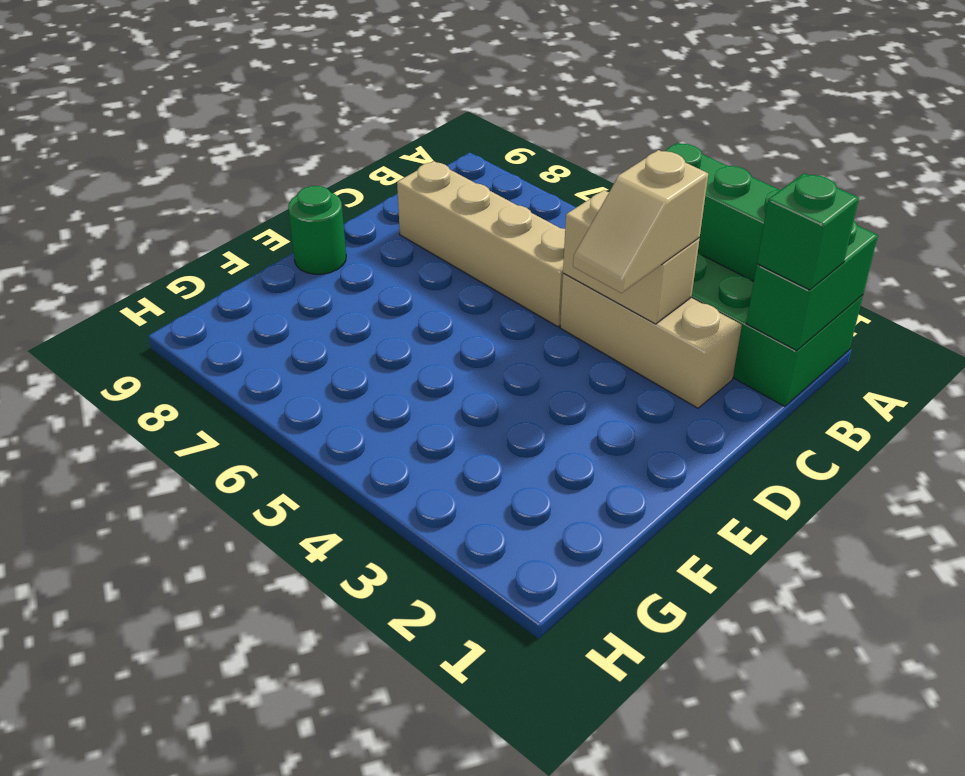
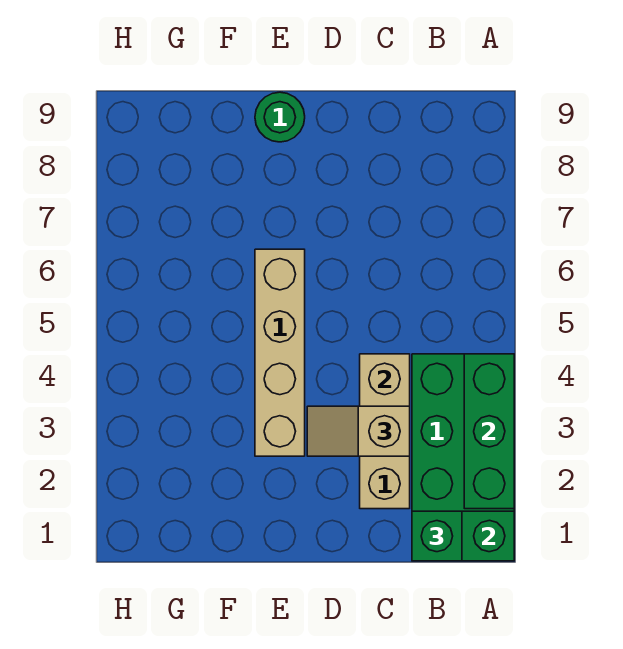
tan 1x4 brick [397,161,565,327] -> tan 1x4 brick moved to [255,249,305,456]

